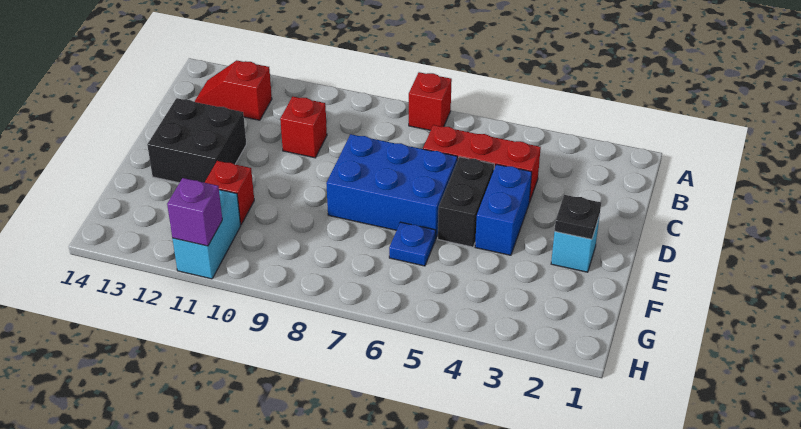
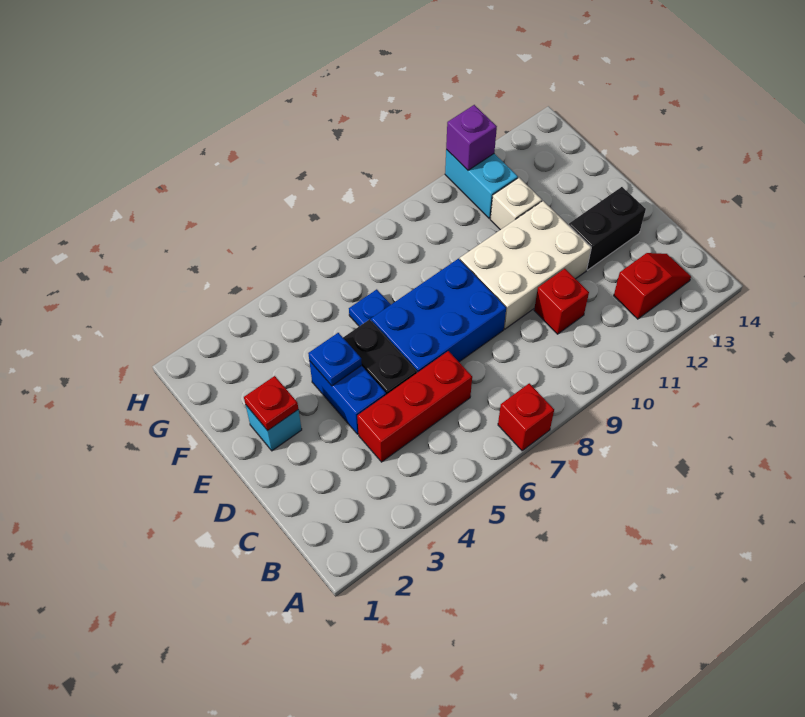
none -> white 2x3 brick [460,201,591,329]
black 2x2 brick [147,98,246,183] -> black 1x2 brick [569,187,646,270]
black 1x1 plate [555,195,601,239] -> red 1x1 plate [244,376,298,431]
none -> blue 1x1 plate [308,333,362,386]
red 1x1 brick [205,161,254,225] -> white 1x1 brick [490,178,542,230]

